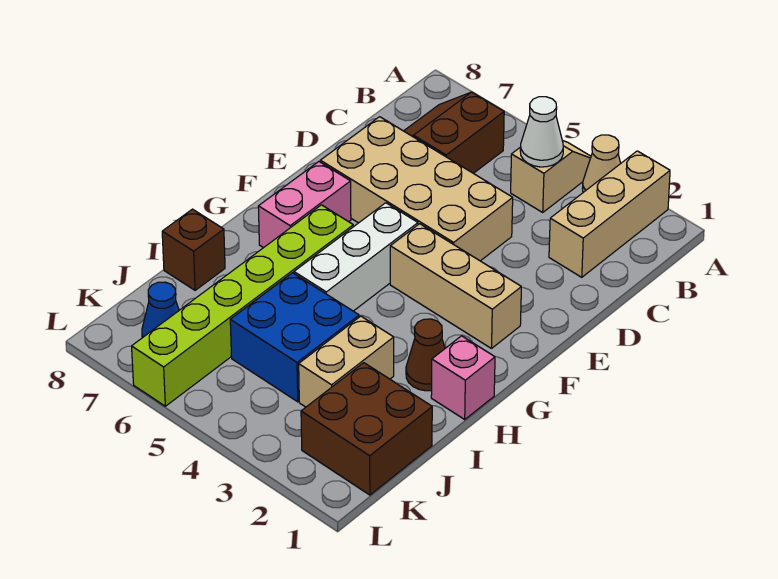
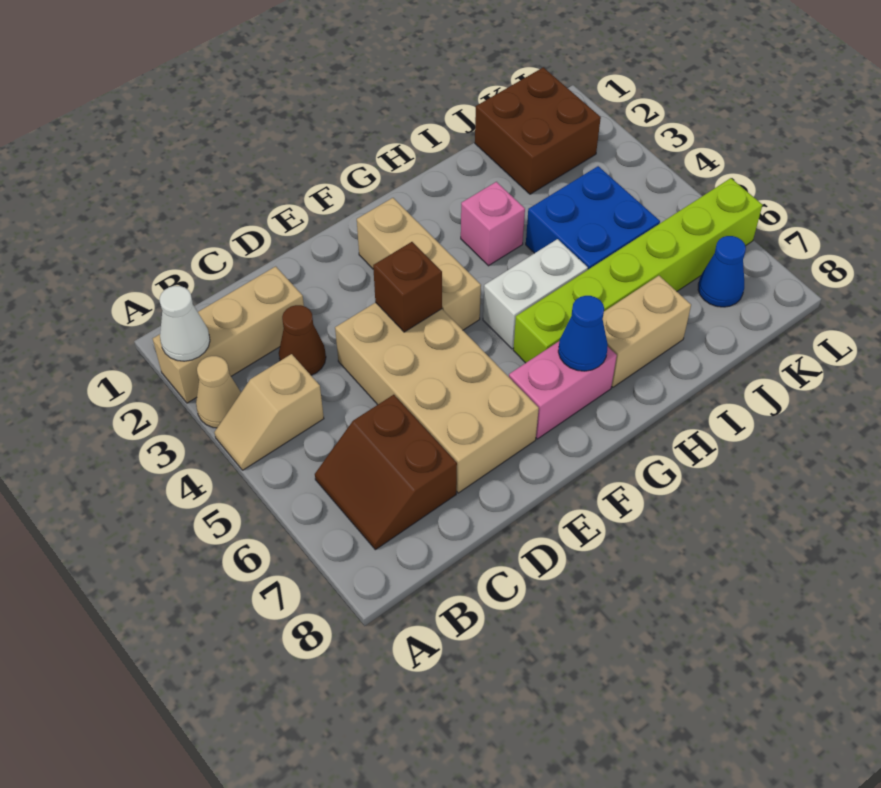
white 1x1 cone [520,97,563,167] -> white 1x1 cone moved to [160,286,210,361]
brown 2x2 slope [404,92,504,173] -> brown 2x2 slope turned to [315,395,457,550]
white 1x3 brick [294,203,418,311] -> white 1x2 brick [483,239,588,349]
none -> blue 1x1 cone [558,296,608,371]
pink 1x1 brick [431,336,495,419] -> pink 1x1 brick moved to [461,182,525,266]
brown 1x1 cone [406,319,445,391] -> brown 1x1 cone moved to [279,305,326,375]
tan 1x2 brick [299,316,394,407] -> tan 1x2 brick moved to [603,276,691,387]
brown 1x1 brick [162,209,225,290] -> brown 1x1 brick moved to [373,242,442,332]

